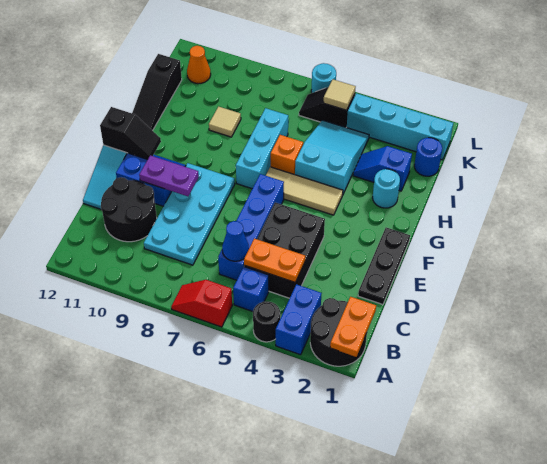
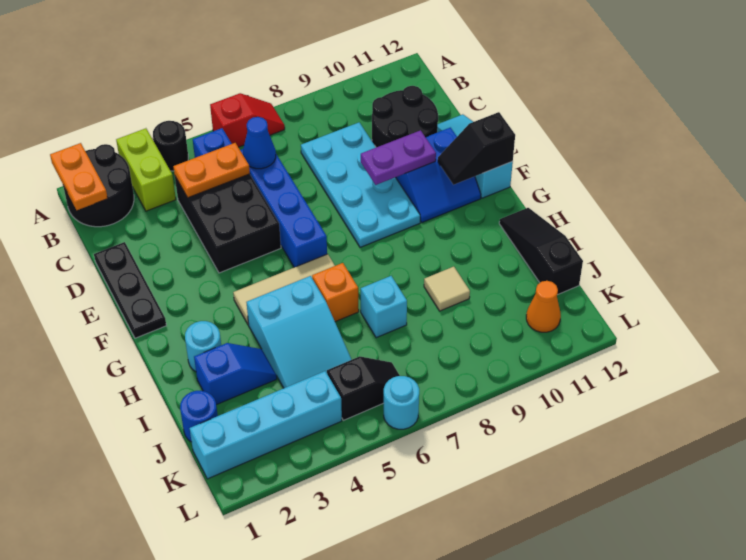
blue 1x2 brick [276,284,322,355] -> lime 1x2 brick [116,128,176,211]
cyan 1x3 brick [236,108,288,189] -> cyan 1x1 brick [361,276,407,338]
tan 1x1 tile [324,79,356,110] -> none

